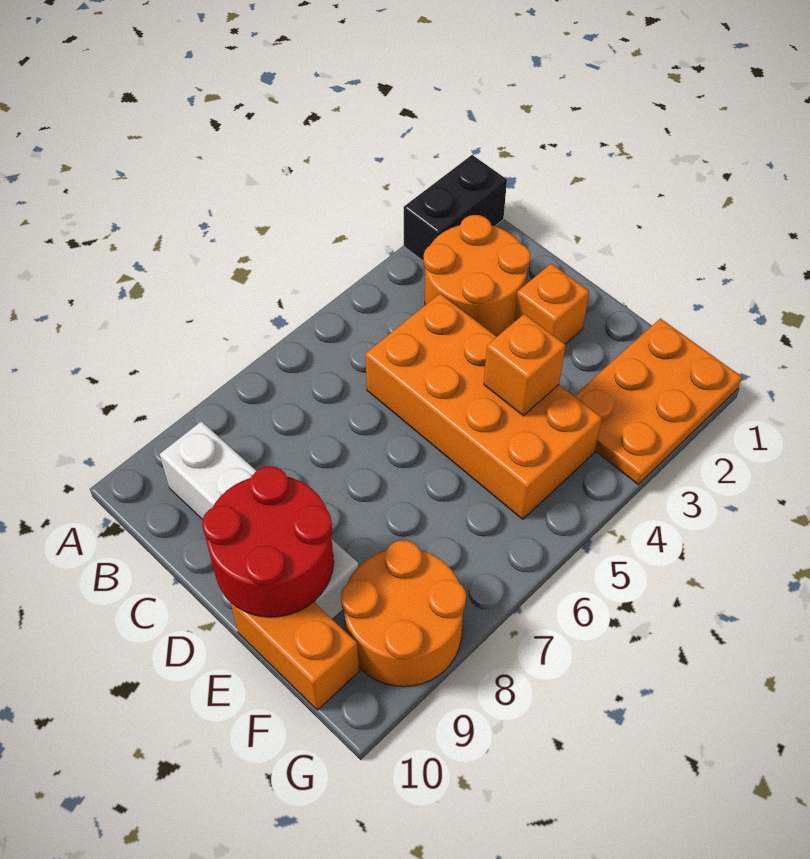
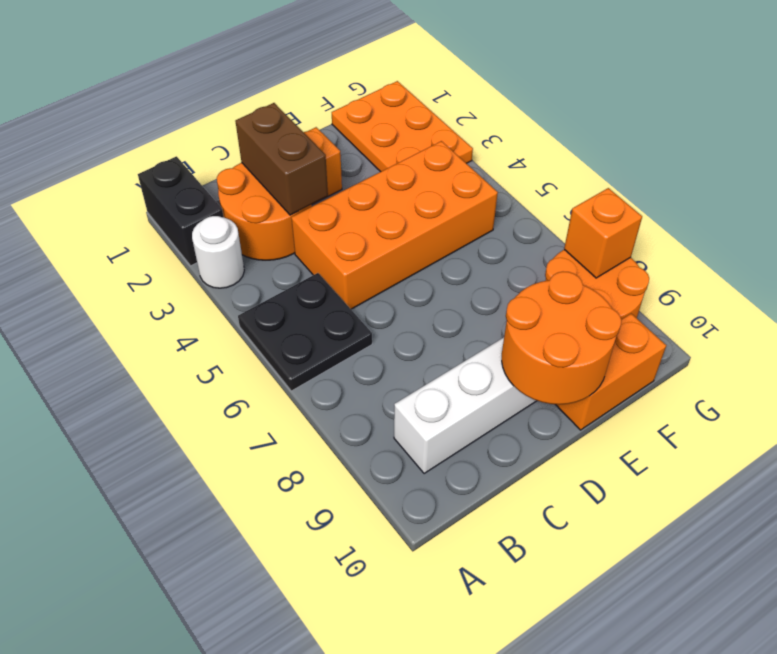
none -> white 1x1 round brick [192,216,244,288]
none -> black 2x2 plate [238,273,372,391]
none -> brown 1x2 brick [235,103,328,215]
red 2x2 round brick [202,466,334,617] -> orange 2x2 round brick [502,272,621,405]
orange 1x1 brick [484,314,566,416] -> orange 1x1 brick moved to [564,188,642,278]

